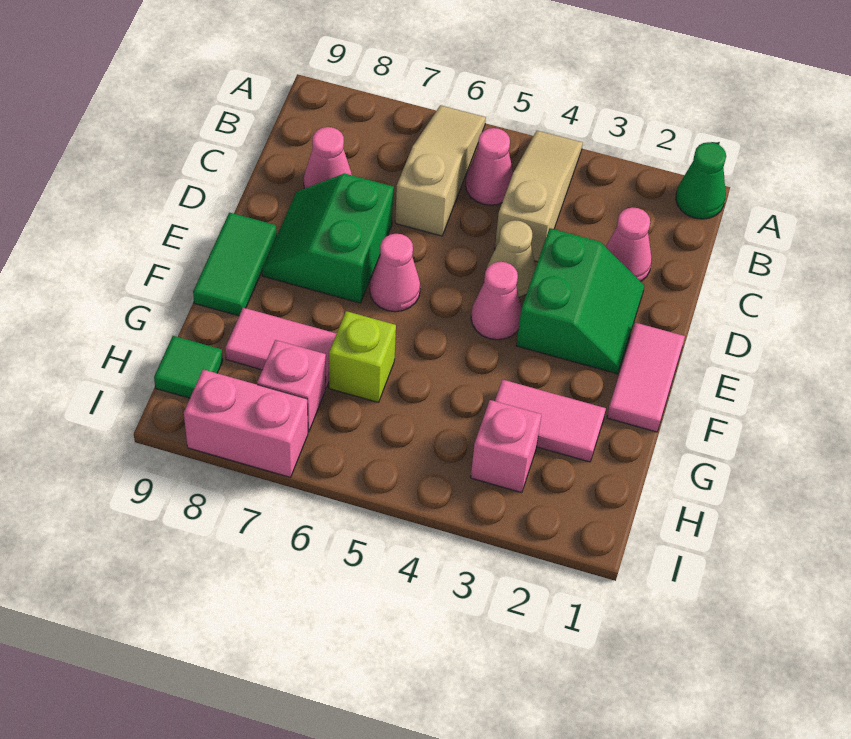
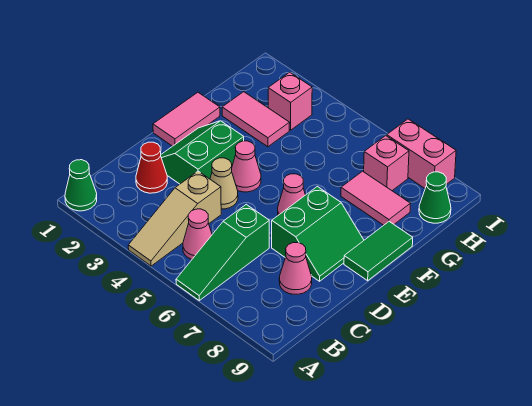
tan 1x3 slope [395,105,486,236] -> green 1x3 slope [176,204,269,300]
pink 1x1 cone [606,207,652,282] -> red 1x1 cone [136,142,167,193]
lime 1x1 brick [329,311,396,402] -> none
green 1x1 tile [154,336,223,398] -> green 1x1 cone [419,172,451,223]

